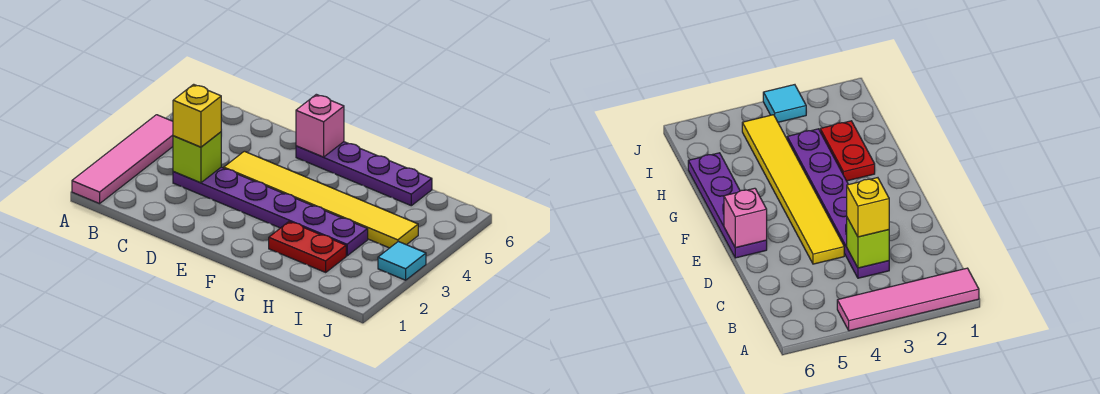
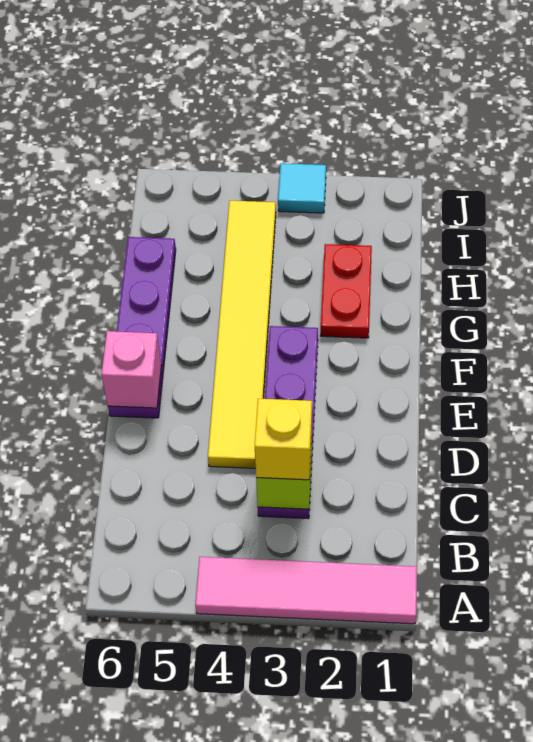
purple 1x6 plate [173,167,368,256] -> purple 1x4 plate [258,326,318,519]

